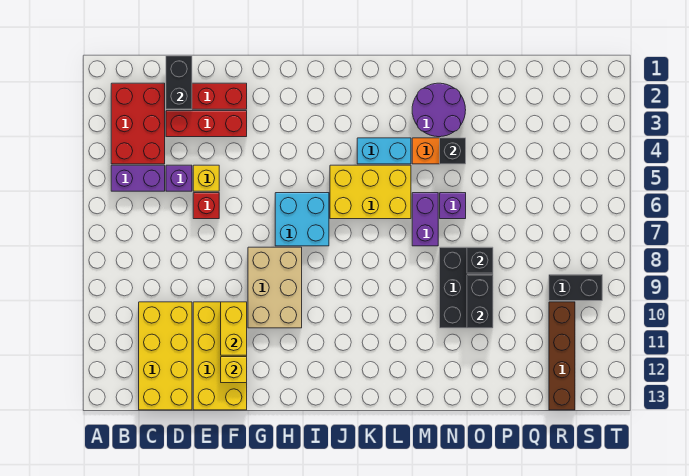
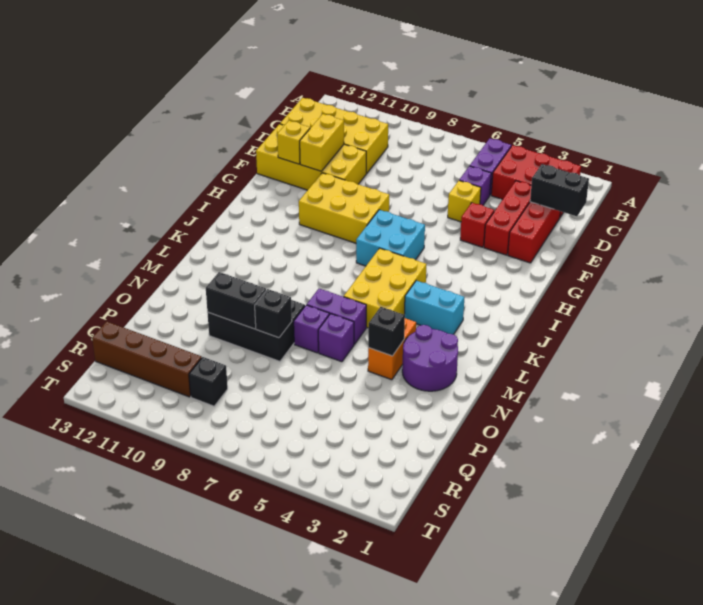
red 1x1 brick [193,193,219,219] -> red 1x1 brick moved to [460,203,494,247]
yellow 1x2 brick [221,302,247,355] -> yellow 1x2 brick turned to [300,114,344,171]
tan 2x3 brick [248,247,302,328] -> yellow 2x3 brick [299,173,389,243]
cyan 1x2 brick [357,138,411,164] -> cyan 1x2 brick turned to [404,281,464,334]
none -> purple 1x1 brick [294,305,329,353]
black 1x2 brick [549,275,602,301] -> black 1x1 brick [189,357,228,406]

